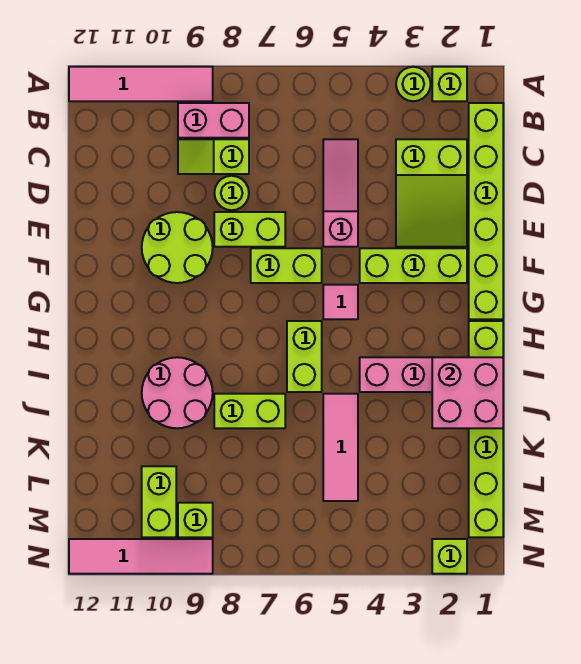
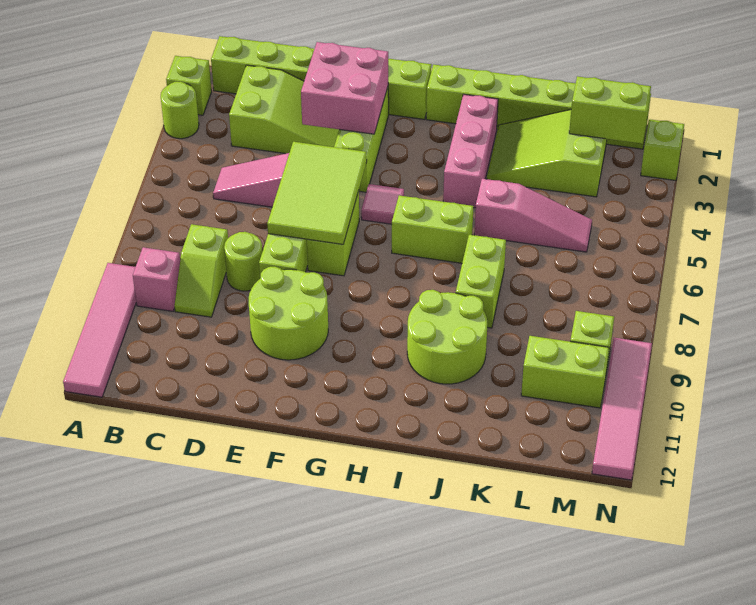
pink 1x2 brick [178,103,249,138] -> pink 1x1 brick [133,247,180,311]
none -> lime 2x3 tile [267,142,367,244]
pink 2x2 brick [432,357,503,428] -> pink 2x2 brick moved to [301,42,388,134]
pink 2x2 round brick [142,357,213,428] -> lime 2x2 round brick [407,290,488,384]
none -> lime 2x3 slope [487,110,607,197]
pink 1x3 tile [323,394,358,501] -> pink 1x3 slope [474,179,592,252]
none -> lime 1x2 brick [569,76,651,144]

